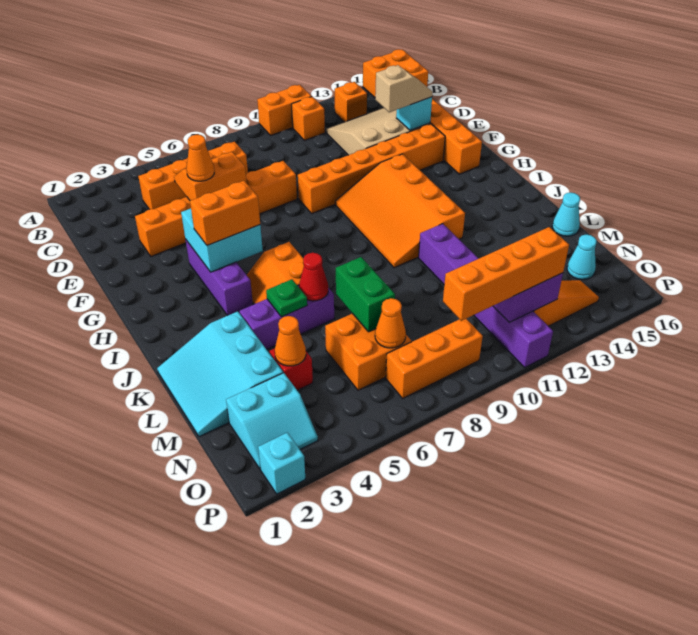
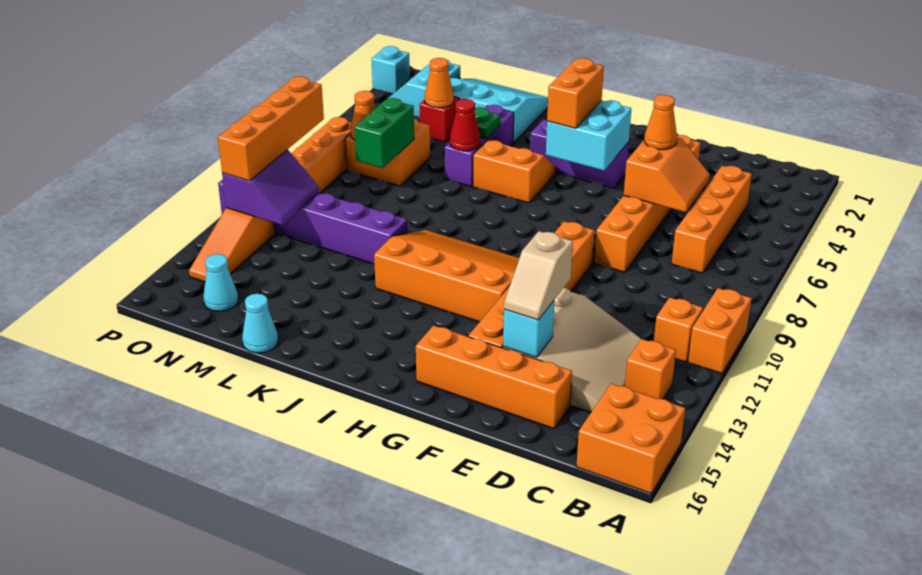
green 1x2 brick [336,257,395,332] -> green 1x2 brick turned to [354,98,414,168]

